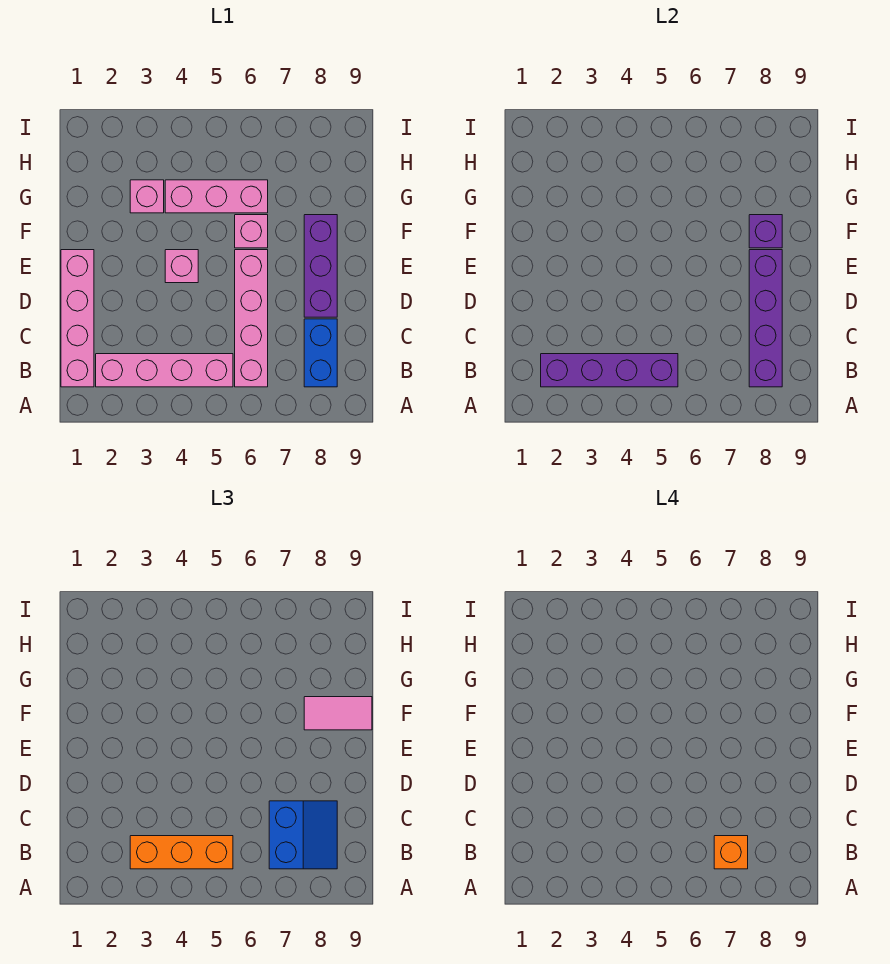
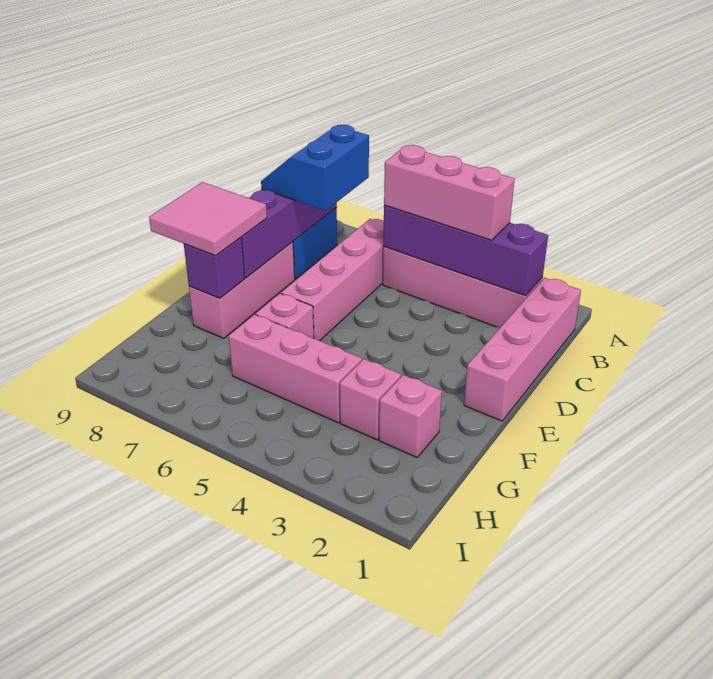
orange 1x3 brick [130,836,233,869] -> pink 1x3 brick [384,145,515,240]
orange 1x1 brick [714,836,748,869] -> none
purple 1x3 brick [304,215,337,317] -> pink 1x3 brick [189,242,295,338]
pink 1x1 brick [165,250,198,283] -> pink 1x1 brick moved to [379,375,442,457]
pink 1x2 tile [304,697,372,730] -> pink 2x2 tile [149,182,267,256]

